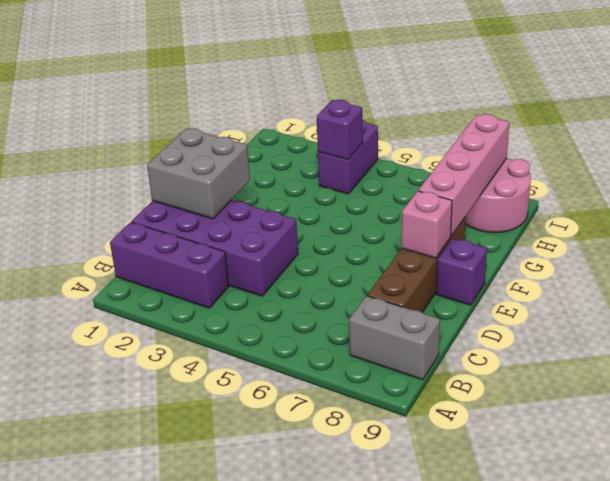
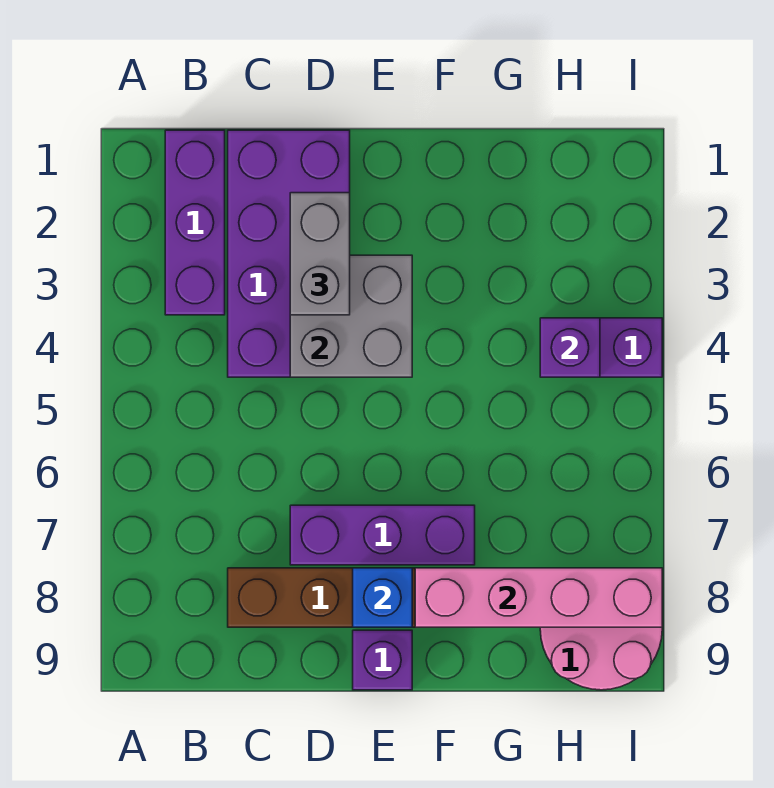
grey 1x2 brick [349,296,440,380] -> grey 1x2 brick moved to [290,193,350,315]
grey 2x2 brick [147,128,250,219] -> grey 2x2 brick moved to [290,255,412,377]
none -> purple 1x3 brick [290,505,475,565]
pink 1x1 brick [402,191,452,258] -> blue 1x1 brick [353,568,412,627]

